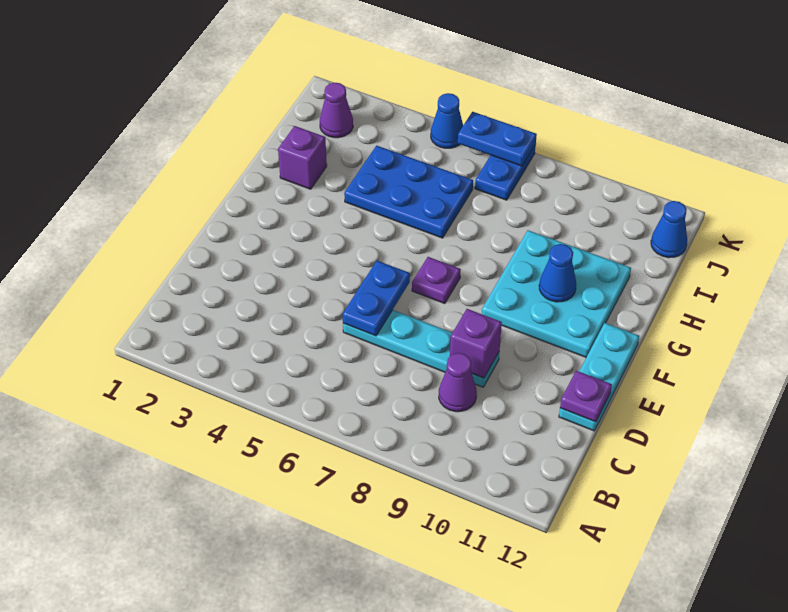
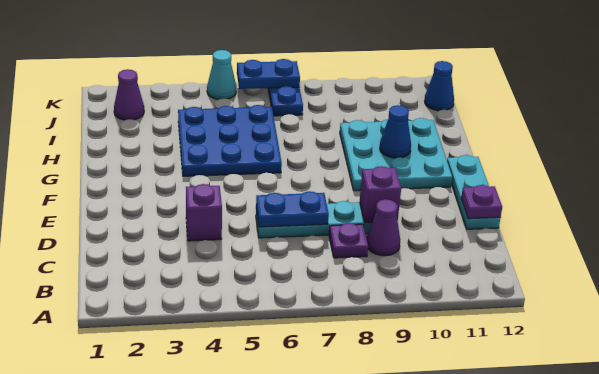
blue 1x2 plate [343,261,410,336] -> blue 1x2 plate turned to [256,191,329,227]
purple 1x1 plate [412,257,461,304] -> purple 1x1 plate moved to [329,223,368,258]
purple 1x1 brick [278,126,327,189] -> purple 1x1 brick moved to [186,184,222,241]
blue 2x3 plate [344,146,473,238] -> blue 3x3 plate [178,105,282,176]
blue 1x1 cone [431,93,463,148] -> cyan 1x1 cone [207,50,236,99]

